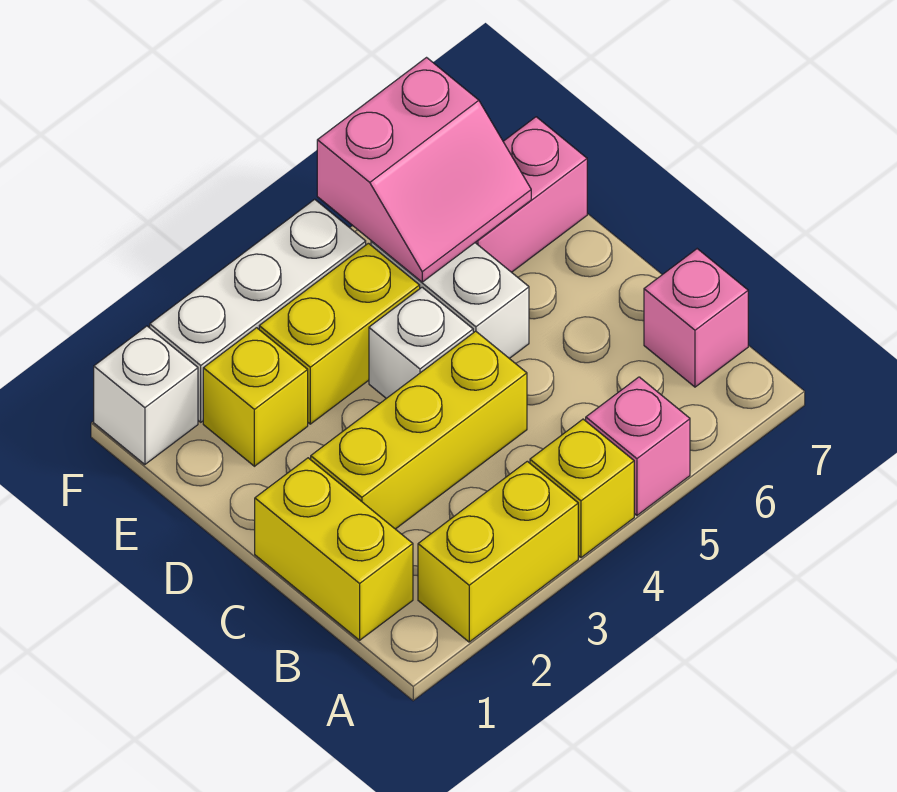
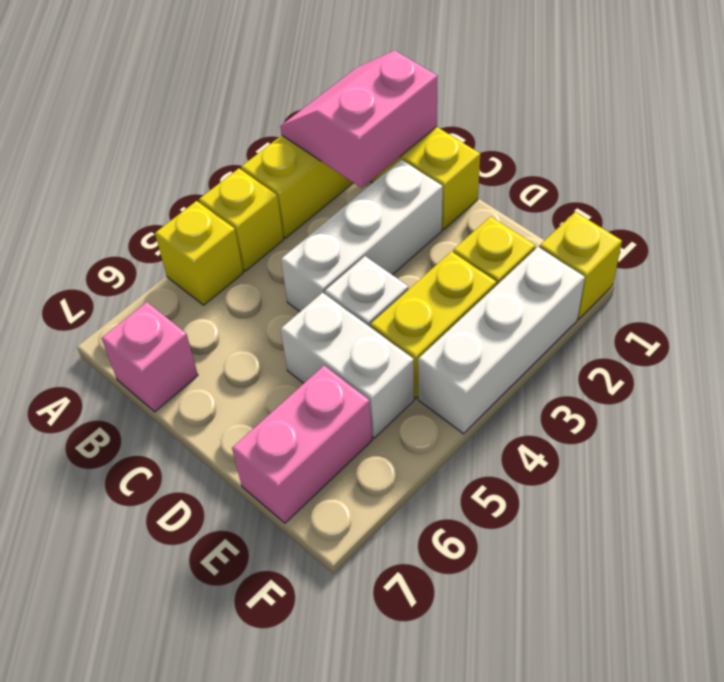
pink 1x1 brick [586,377,690,515] -> yellow 1x1 brick [155,201,243,305]
yellow 1x3 brick [311,331,527,529] -> white 1x3 brick [281,160,443,312]
pink 2x2 slope [317,58,531,282] -> pink 2x2 slope moved to [280,50,438,188]
white 1x1 brick [94,326,198,464] -> yellow 1x1 brick [539,212,622,319]

